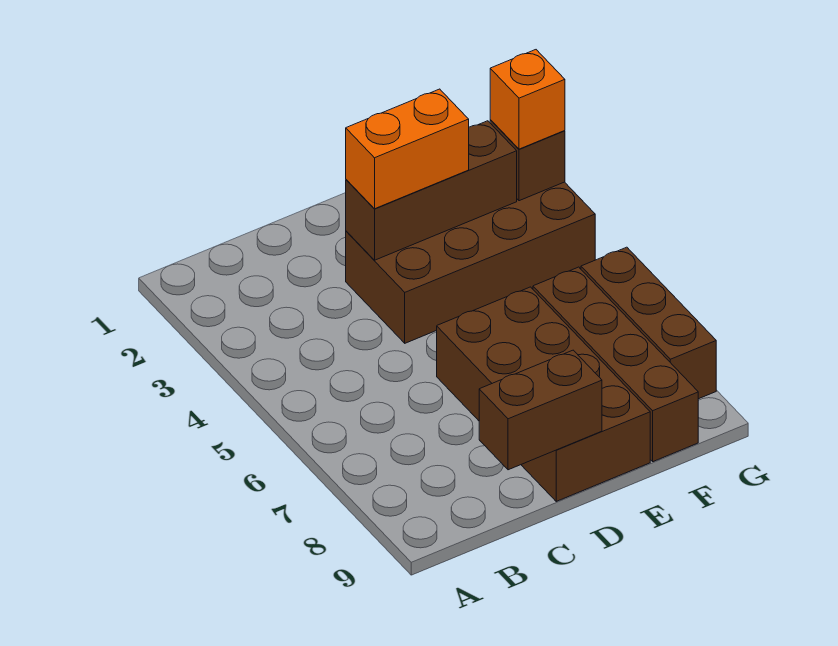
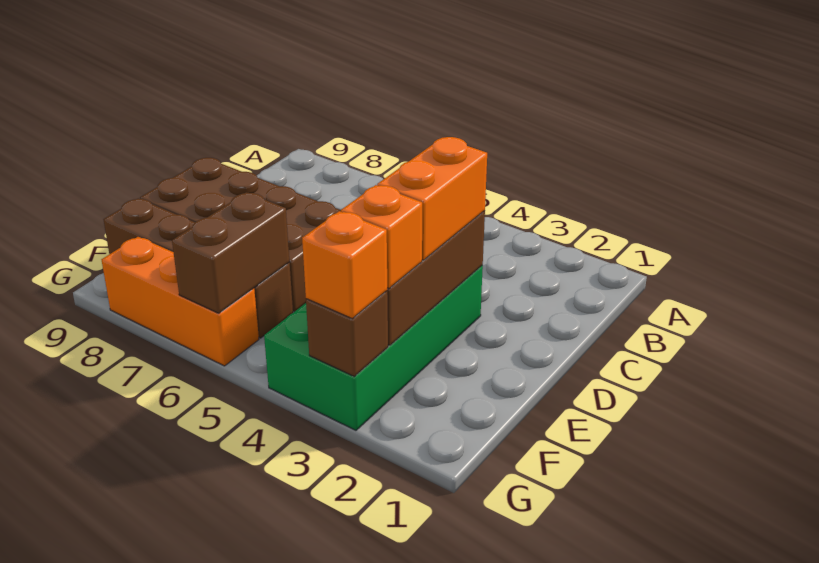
brown 1x2 brick [479,350,602,470] -> brown 1x2 brick moved to [172,192,289,313]
brown 2x4 brick [346,182,595,343] -> green 2x4 brick [264,266,483,430]
none -> orange 1x1 brick [341,185,422,288]
brown 1x3 brick [581,247,716,399] -> orange 1x3 brick [102,237,259,366]

